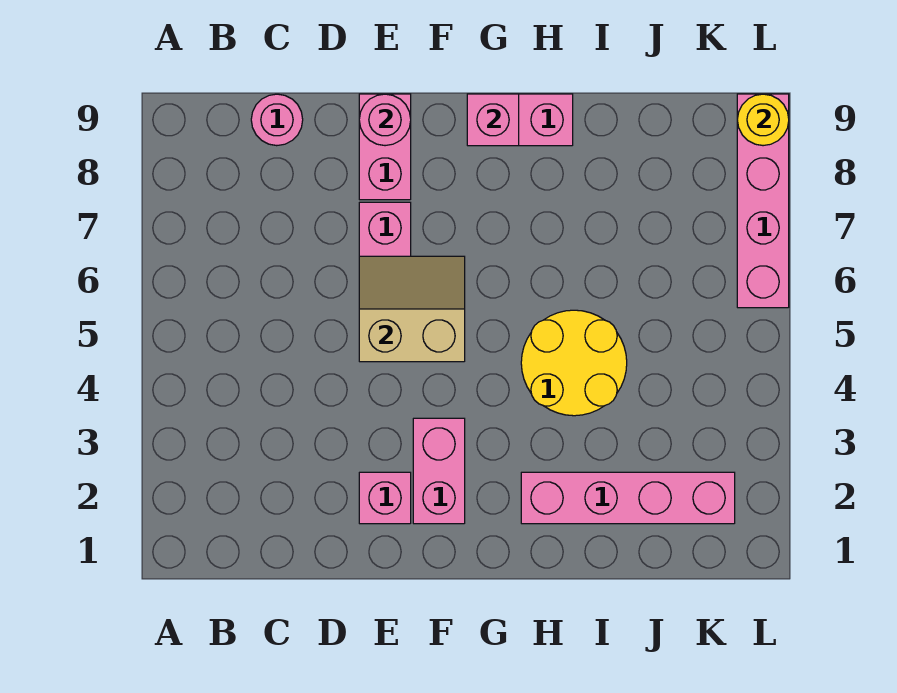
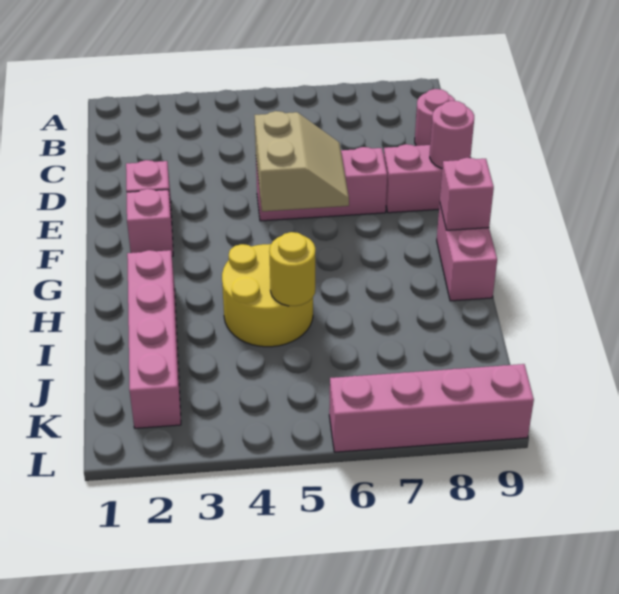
pink 1x2 brick [413,418,465,524] -> pink 1x1 brick [127,189,173,256]
yellow 1x1 round brick [737,94,789,146] -> yellow 1x1 round brick moved to [269,232,315,306]

